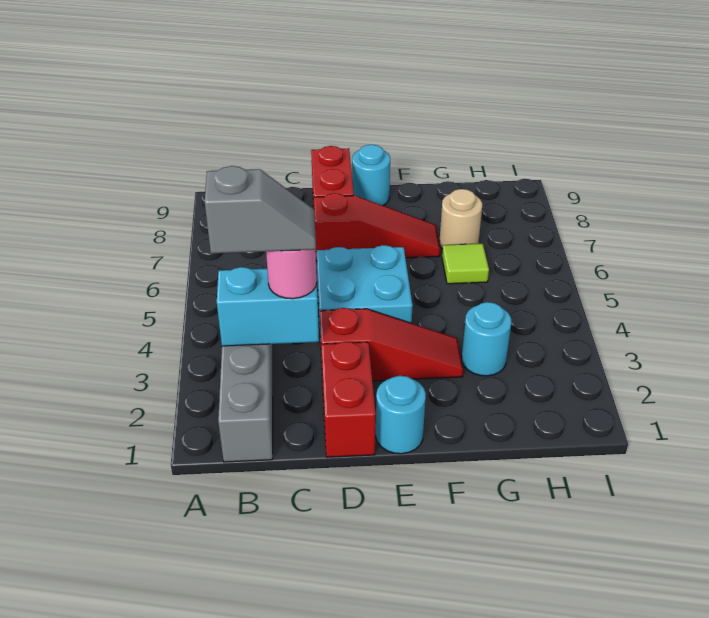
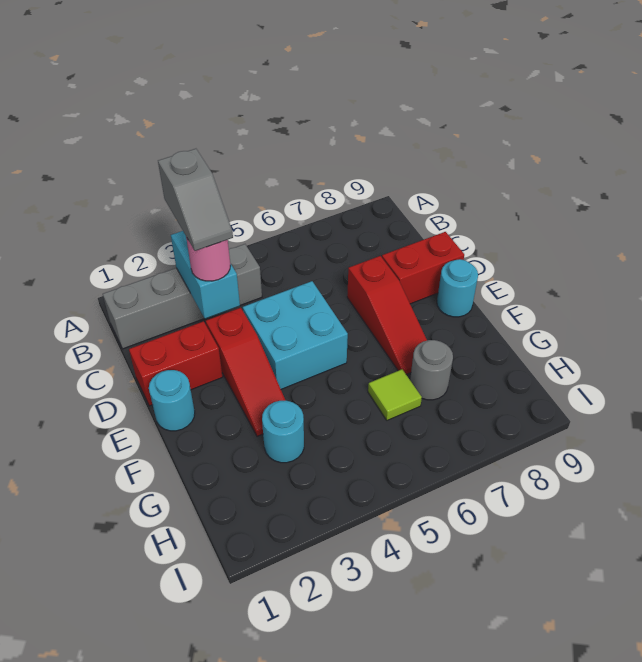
tan 1x1 round brick [439,189,482,249] -> grey 1x1 round brick [410,340,453,400]

